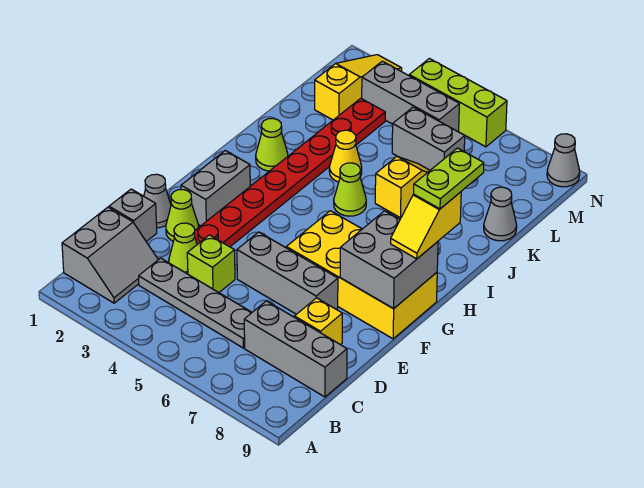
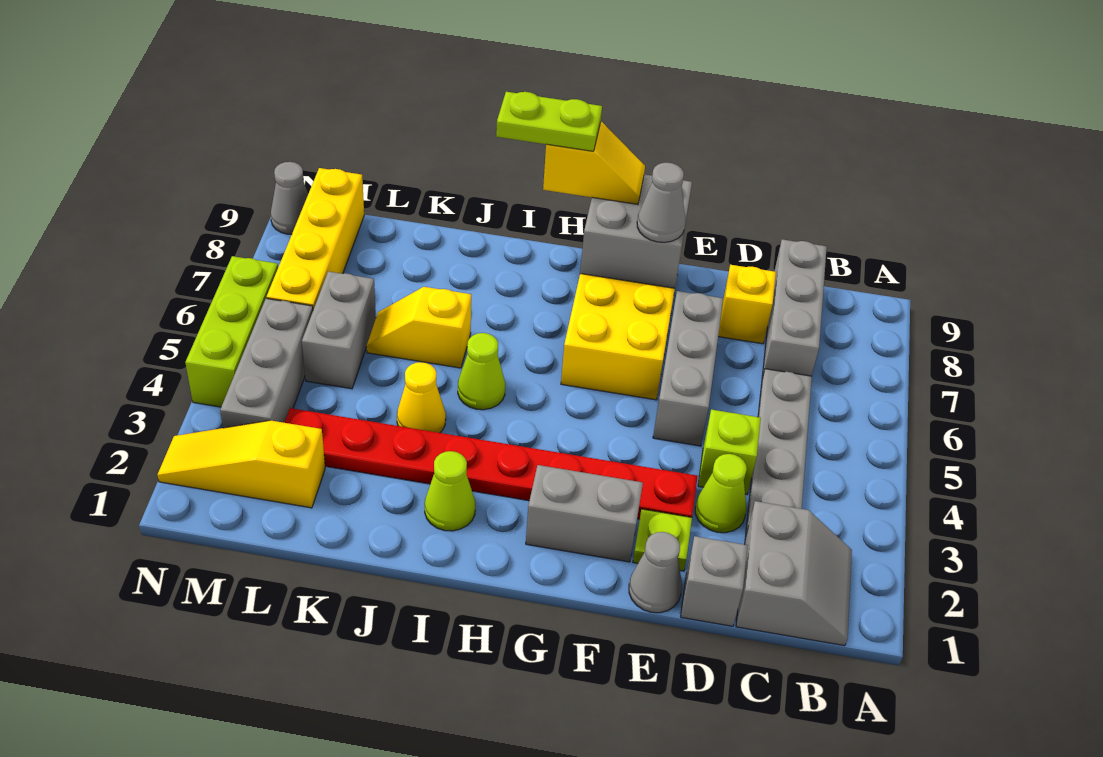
grey 2x2 slope [62,207,158,303] -> grey 2x2 slope turned to [736,501,852,646]
lime 1x1 cone [166,190,199,241] -> lime 1x1 plate [633,509,692,571]
grey 1x1 cone [484,187,517,241] -> grey 1x1 cone moved to [637,163,686,242]
none -> yellow 1x4 brick [267,168,364,310]

